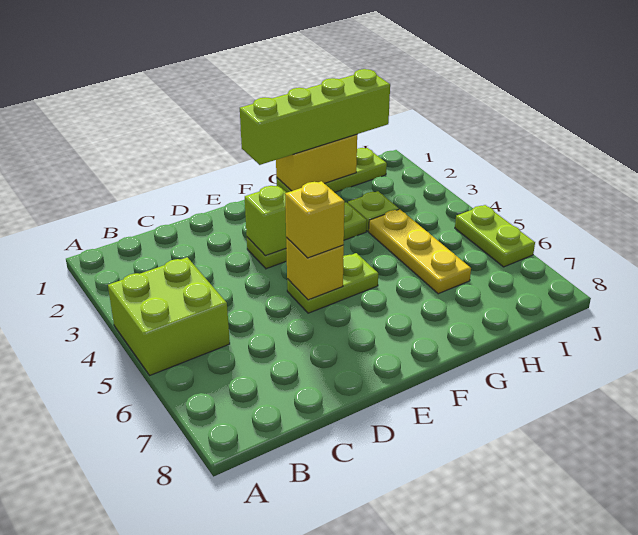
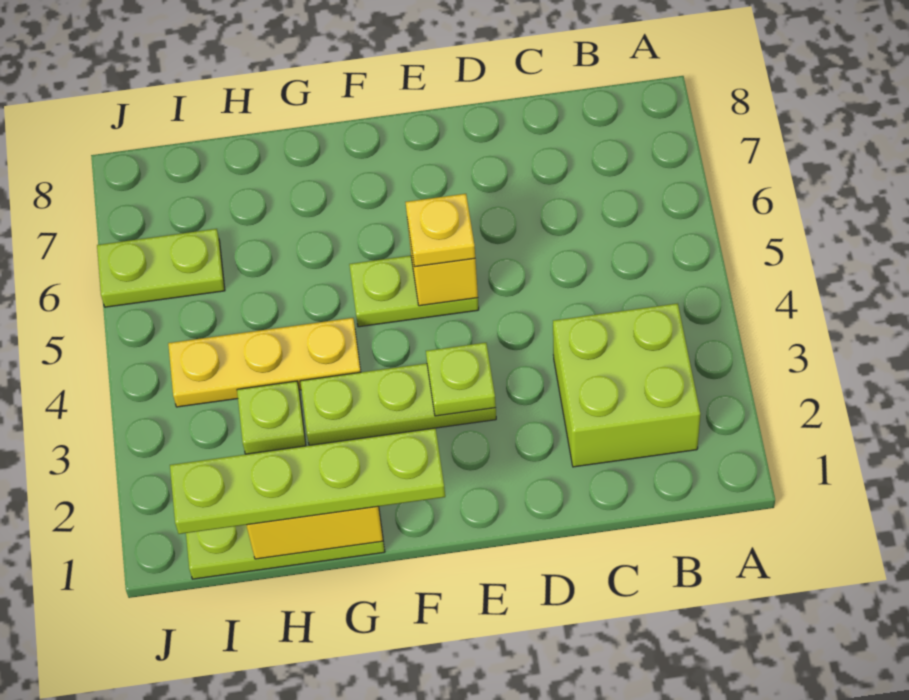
lime 2x2 brick [108,257,230,375] -> lime 2x2 brick moved to [553,303,700,467]
lime 1x1 brick [245,185,287,256] -> lime 1x1 plate [426,343,496,416]
yellow 1x1 brick [285,181,344,258] -> yellow 1x1 plate [405,194,475,267]
lime 1x4 brick [240,69,390,165] -> lime 1x4 plate [170,428,445,534]
yellow 1x3 plate [369,209,471,294] -> yellow 1x3 plate turned to [168,318,361,407]
lime 1x2 plate [455,205,535,267] -> lime 1x2 plate turned to [97,229,225,307]

